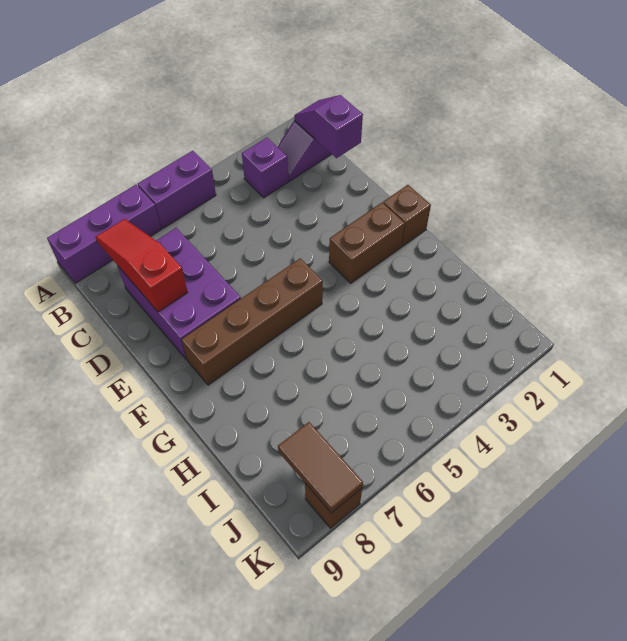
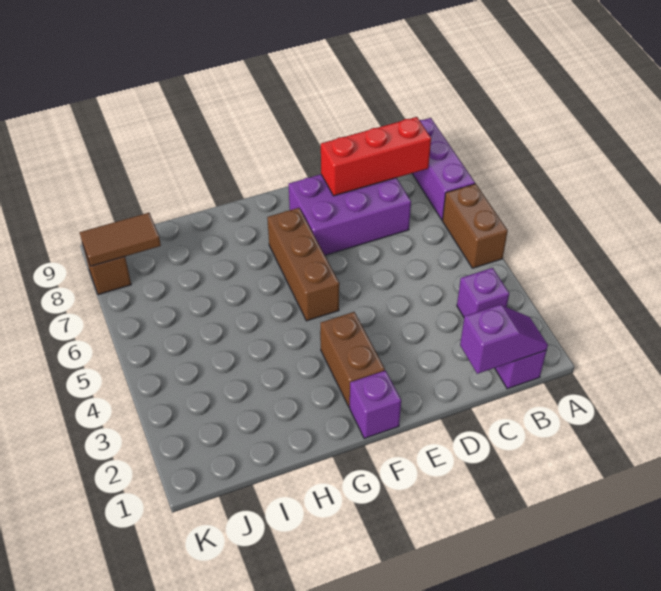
purple 1x2 brick [138,151,216,228] -> brown 1x2 brick [442,184,508,268]
red 1x3 slope [96,219,188,312] -> red 1x3 brick [321,117,431,196]
brown 1x1 brick [383,185,431,246] -> purple 1x1 brick [350,371,401,438]
brown 1x4 brick [181,258,323,385] -> brown 1x3 brick [267,208,339,321]

